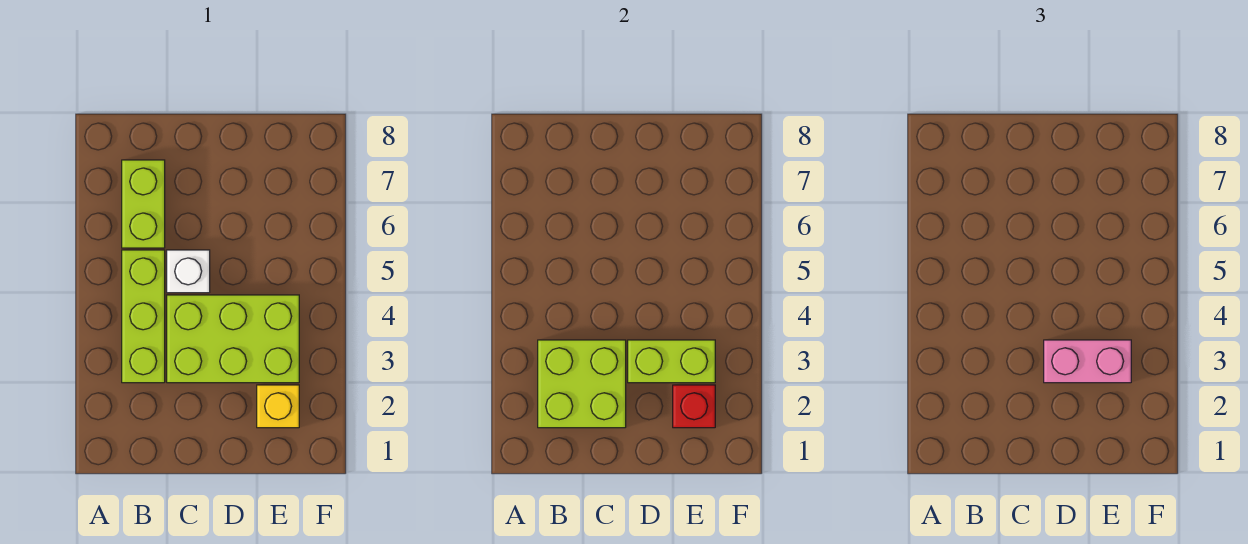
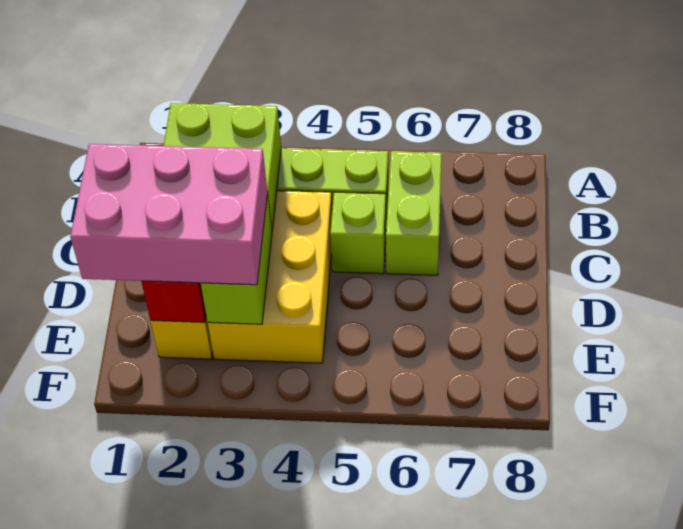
lime 1x2 brick [122,160,165,248] -> lime 1x2 brick turned to [386,152,442,275]
lime 2x3 brick [167,295,299,383] -> yellow 2x3 brick [208,190,332,363]
white 1x1 brick [167,250,210,293] -> lime 1x1 brick [330,192,386,274]
pink 1x2 brick [1044,340,1131,383] -> pink 2x3 brick [70,144,267,285]

